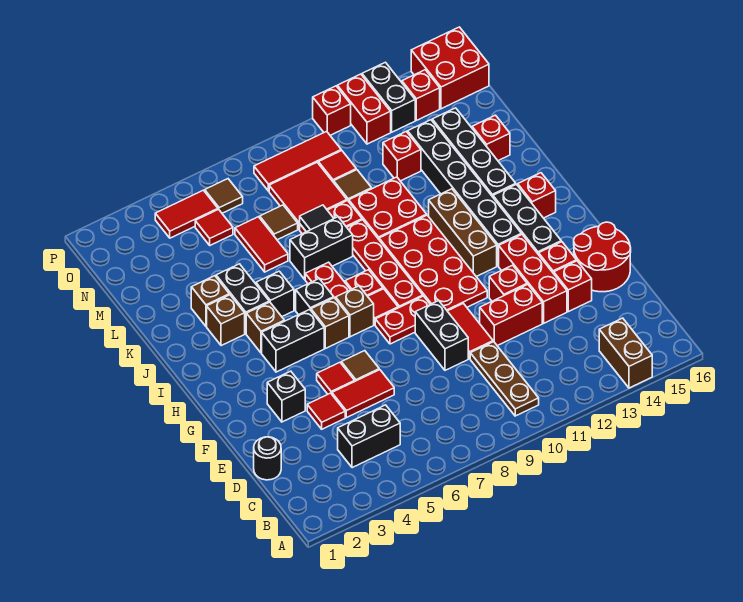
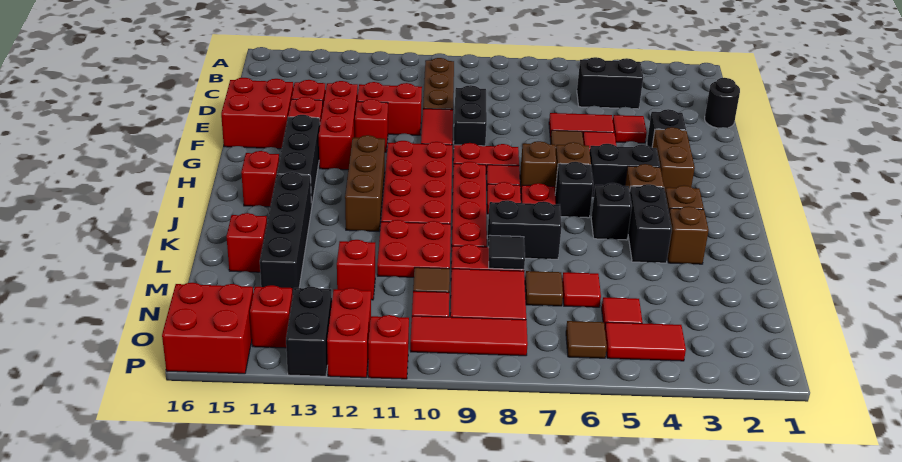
brown 1x2 brick [599,318,652,388] -> brown 1x2 brick moved to [652,127,695,190]
red 2x2 round brick [574,222,631,292] -> red 2x2 brick [221,78,293,149]
black 1x6 brick [408,120,521,266] -> none
red 1x2 tile [235,217,288,272] -> red 1x1 tile [562,272,601,307]

